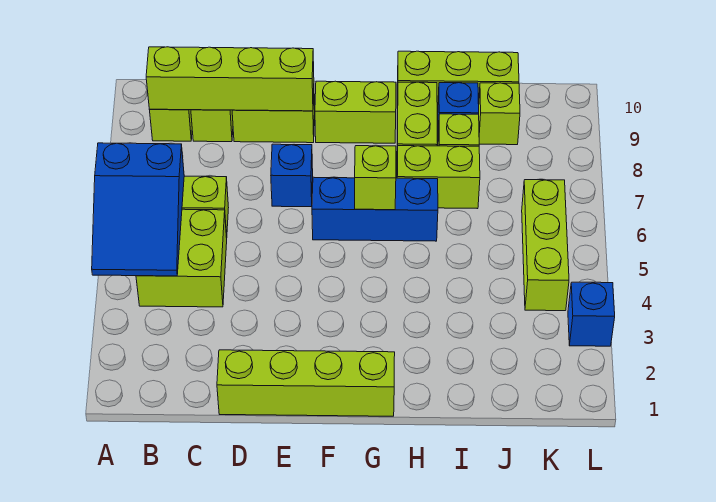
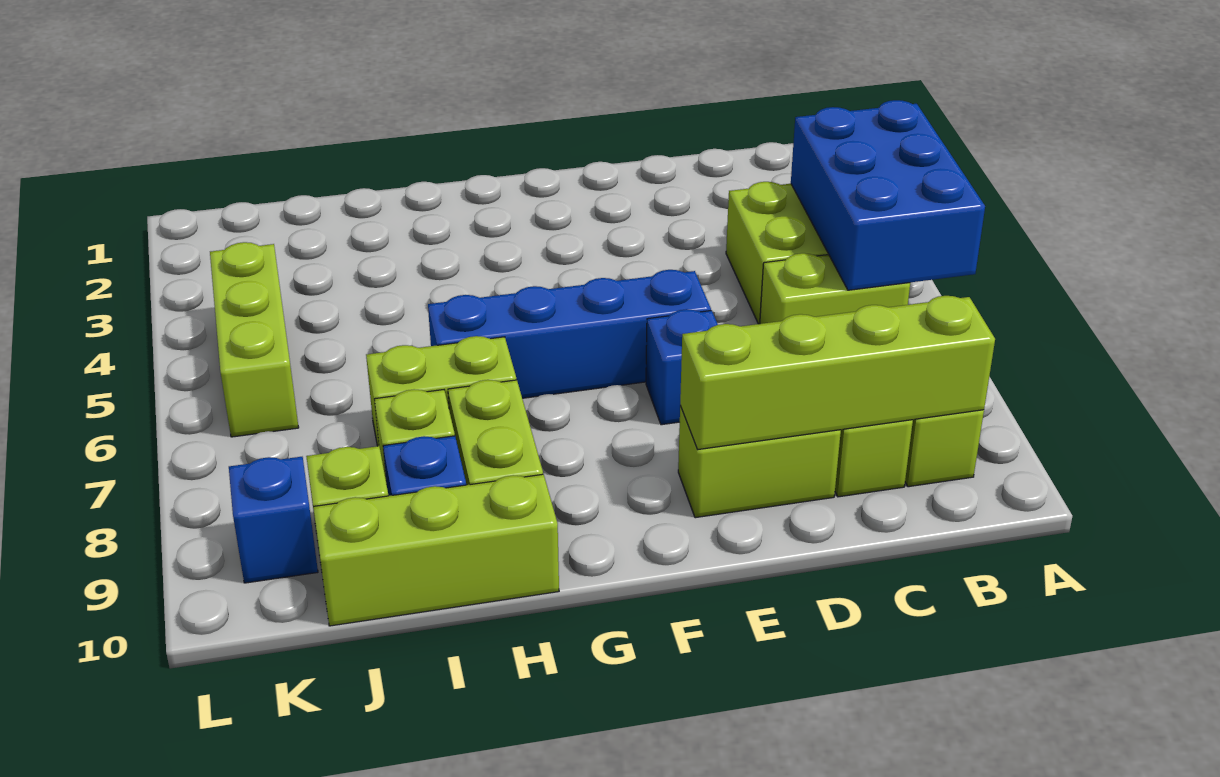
blue 2x3 slope [92,143,184,276] -> blue 2x3 brick [791,100,985,290]
lime 1x4 brick [217,350,395,416] -> none
blue 1x3 brick [312,177,438,241] -> blue 1x4 brick [428,270,711,398]
lime 1x2 brick [315,81,396,143] -> none
lime 1x1 brick [355,146,396,210] -> none
blue 1x1 brick [568,282,615,346] -> blue 1x1 brick moved to [229,457,318,583]

